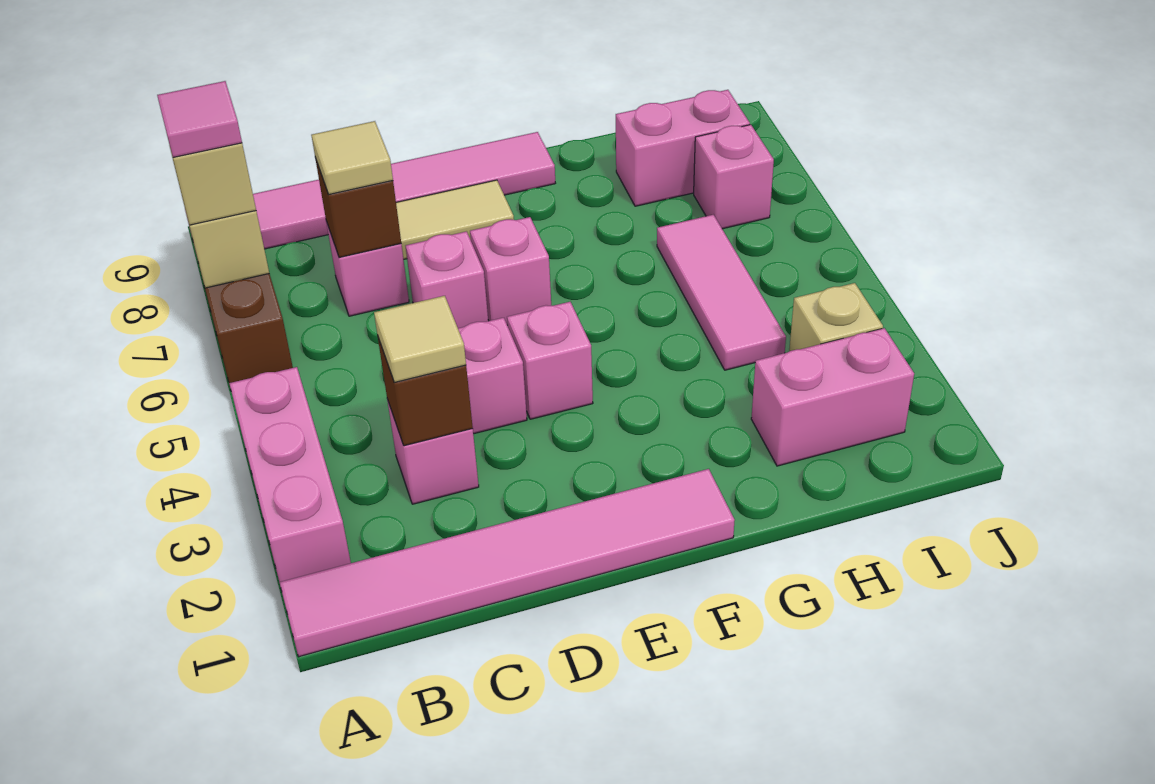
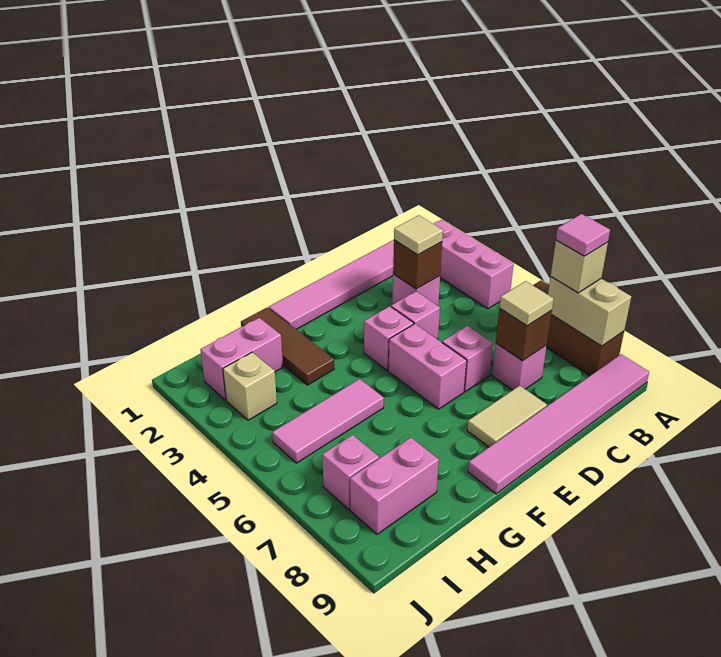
pink 1x1 brick [470,217,551,325] -> pink 1x2 brick [388,324,467,409]
none -> brown 1x3 tile [241,307,334,385]
pink 1x3 tile [657,215,786,370] -> pink 1x3 tile turned to [272,379,384,463]

